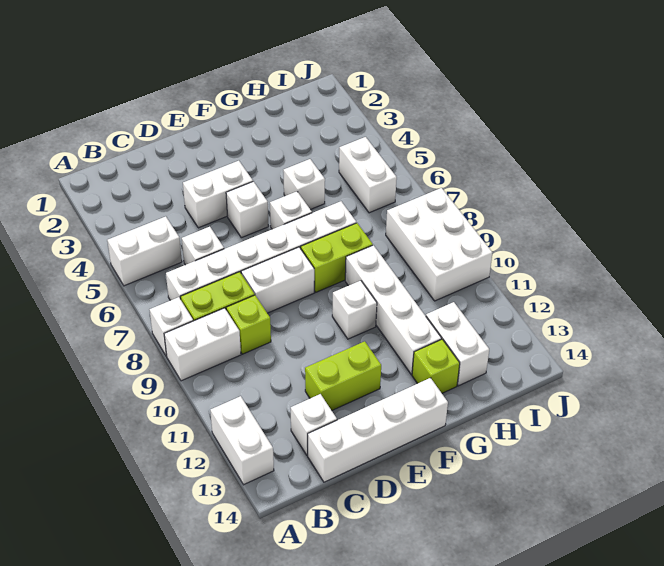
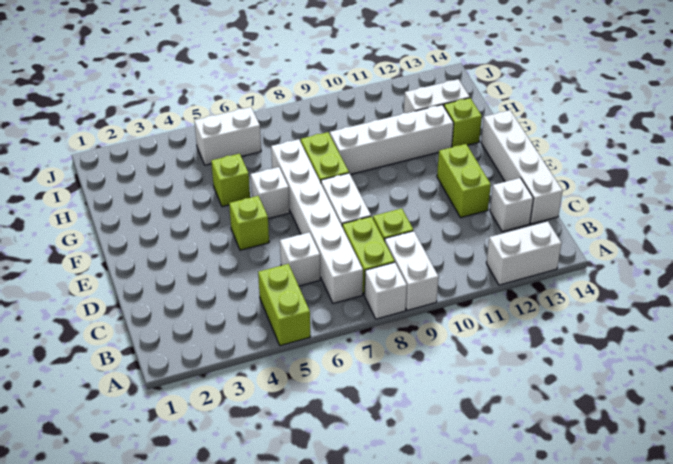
white 1x2 brick [107,216,182,286] -> lime 1x2 brick [258,264,310,346]
white 1x2 brick [183,161,253,228] -> none
white 1x1 brick [226,182,269,238] -> lime 1x1 brick [229,196,269,250]
white 1x1 brick [332,281,377,339] -> none
white 1x1 brick [283,159,325,210] -> lime 1x1 brick [211,154,250,207]
white 2x3 brick [386,188,492,301] -> none

